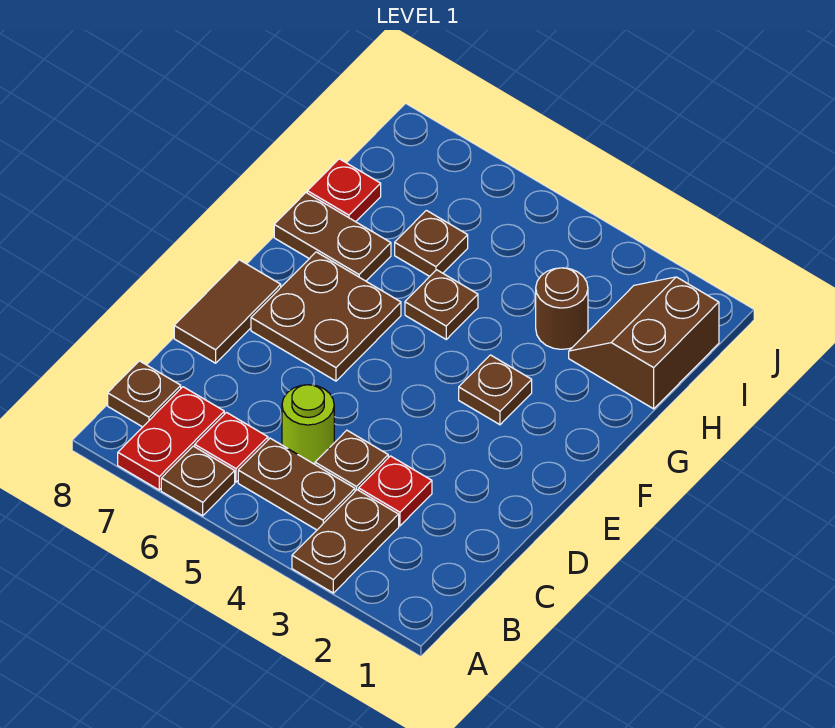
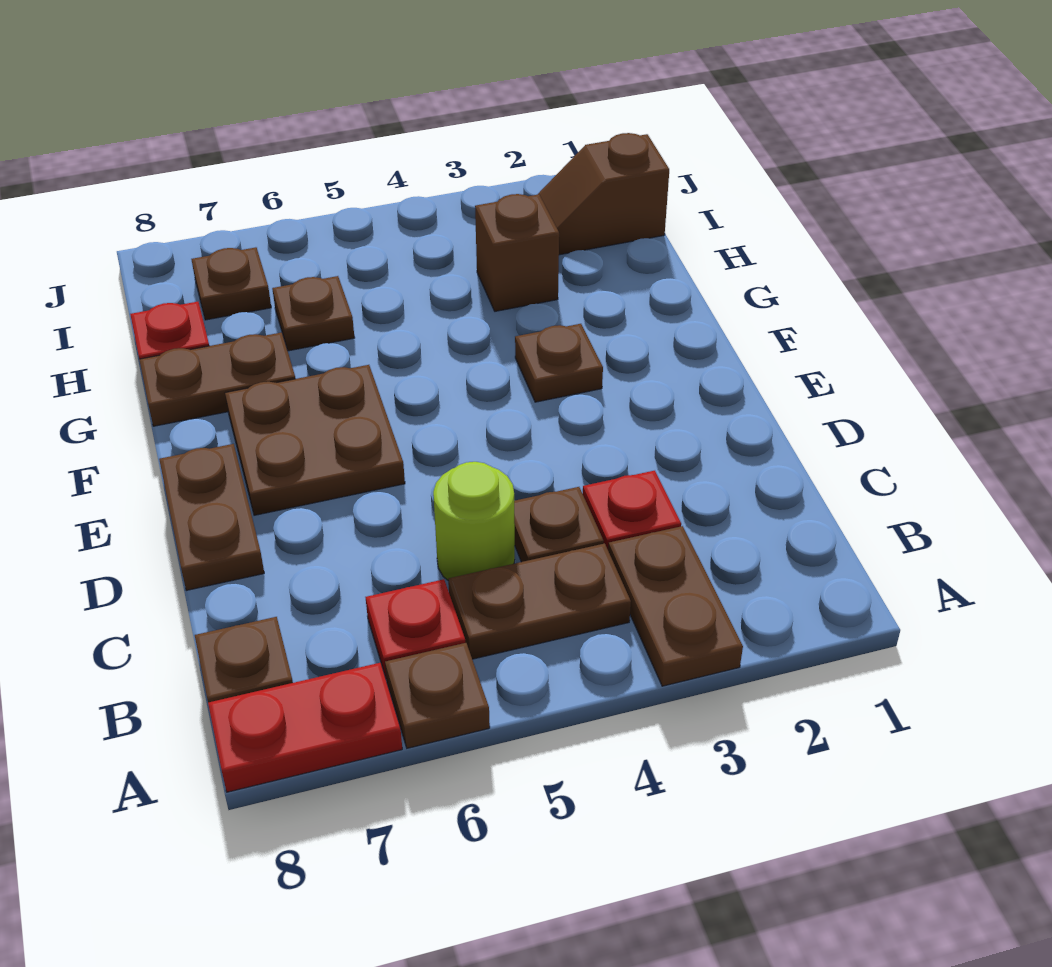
red 1x2 plate [118,387,224,490] -> red 1x2 plate turned to [208,663,402,792]
brown 1x2 tile [174,260,281,363] -> brown 1x2 plate [159,444,264,590]
brown 1x1 plate [405,270,478,339] -> brown 1x1 plate moved to [191,247,271,320]
brown 2x2 slope [569,277,719,409] -> brown 1x2 slope [537,133,669,255]
brown 1x1 round brick [536,268,588,349] -> brown 1x1 brick [475,194,559,311]

